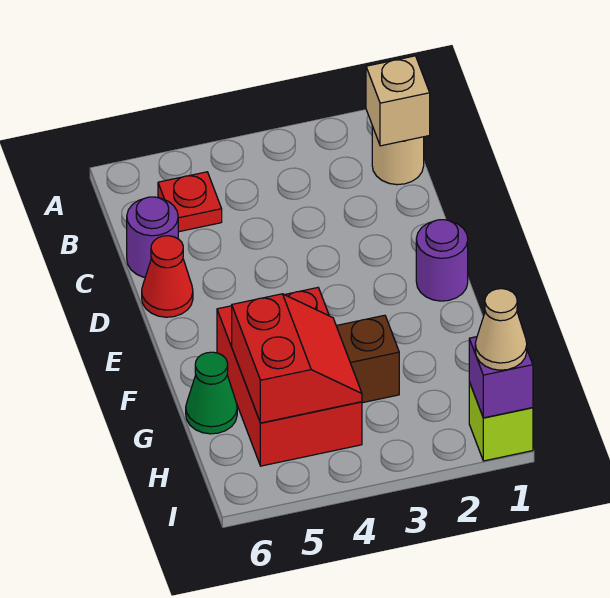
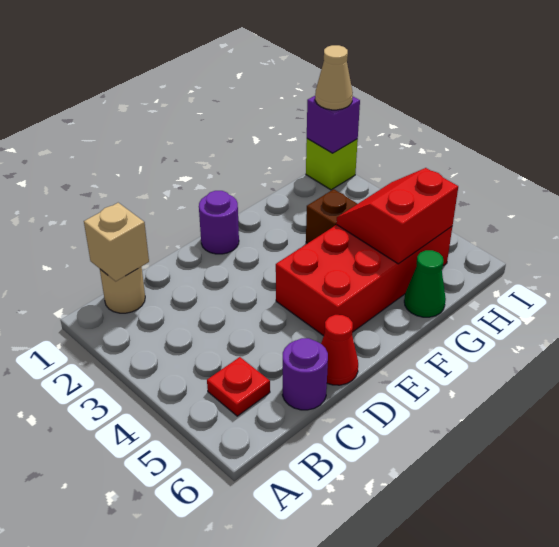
red 2x3 brick [217,288,362,466] -> red 2x4 brick [276,225,452,336]

